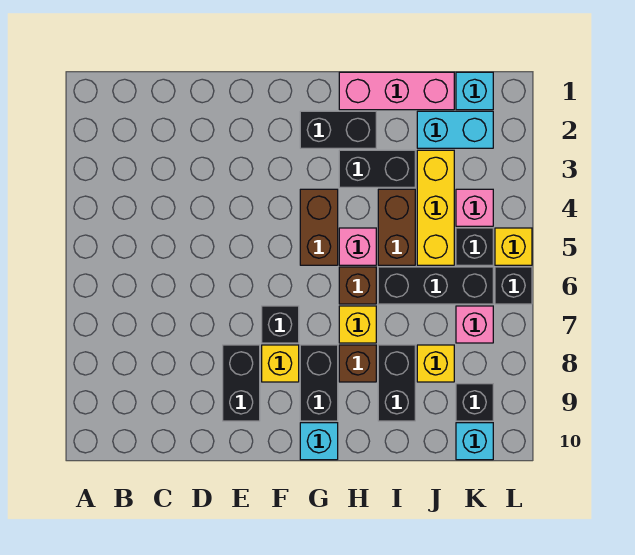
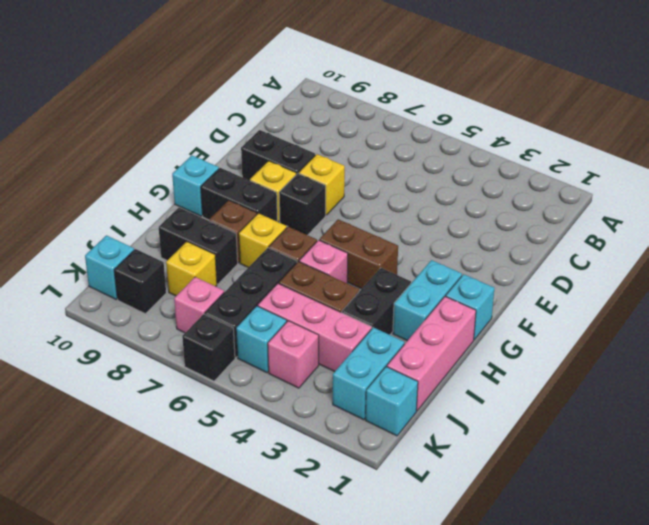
none -> cyan 1x1 brick [446,274,494,340]
black 1x2 brick [300,111,376,148] -> cyan 1x2 brick [393,260,462,341]
yellow 1x3 brick [417,150,454,265] -> pink 1x3 brick [258,283,372,372]
black 1x1 brick [456,228,493,265] -> cyan 1x1 brick [236,306,287,373]
yellow 1x1 brick [495,228,532,265] -> yellow 1x1 brick moved to [299,154,345,215]

